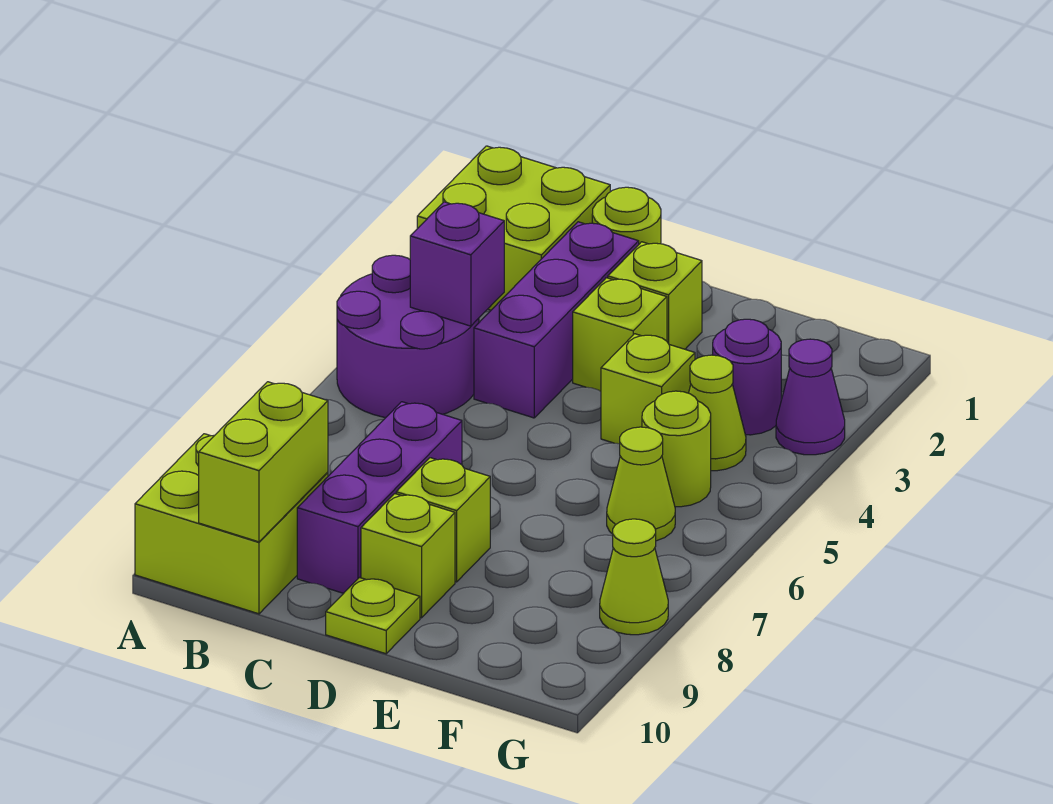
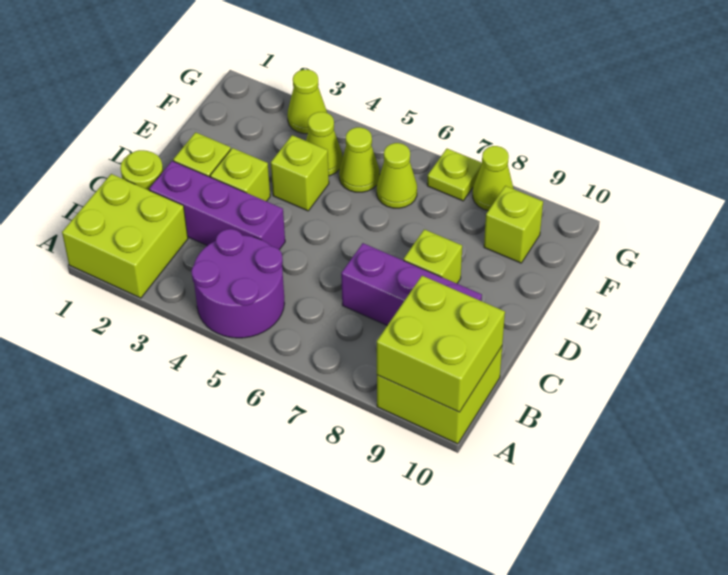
purple 1x1 brick [410,202,504,326] -> none
lime 1x2 brick [199,382,328,542] -> lime 2x2 brick [377,276,505,412]
lime 1x1 brick [361,494,455,618] -> lime 1x1 brick moved to [484,186,543,263]
lime 1x1 plate [326,578,420,654] -> lime 1x1 plate moved to [427,149,482,201]
purple 1x1 round brick [713,319,781,435] -> none
lime 1x1 round brick [642,391,711,507] -> lime 1x1 cone [339,127,380,192]
purple 1x1 cone [776,339,845,455] -> lime 1x1 cone [287,70,327,134]

